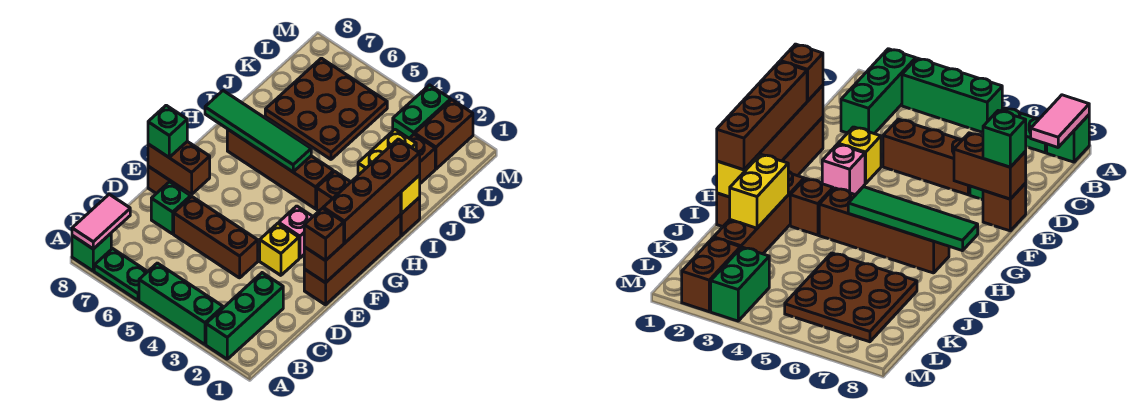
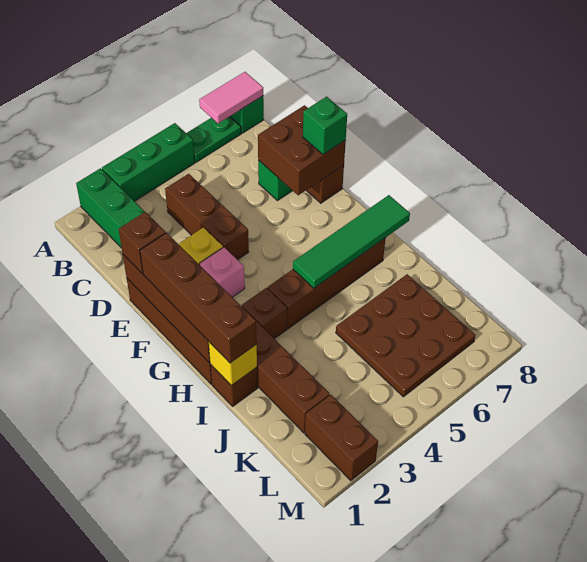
pink 1x2 tile [72,194,130,249] -> pink 1x2 tile turned to [199,72,263,123]
brown 1x3 brick [174,197,258,278] -> brown 1x3 brick turned to [165,174,249,260]
brown 1x2 brick [148,142,210,194] -> brown 2x2 brick [258,105,346,195]
yellow 1x2 brick [358,130,416,175] -> none
green 1x2 brick [393,85,451,138] -> none

